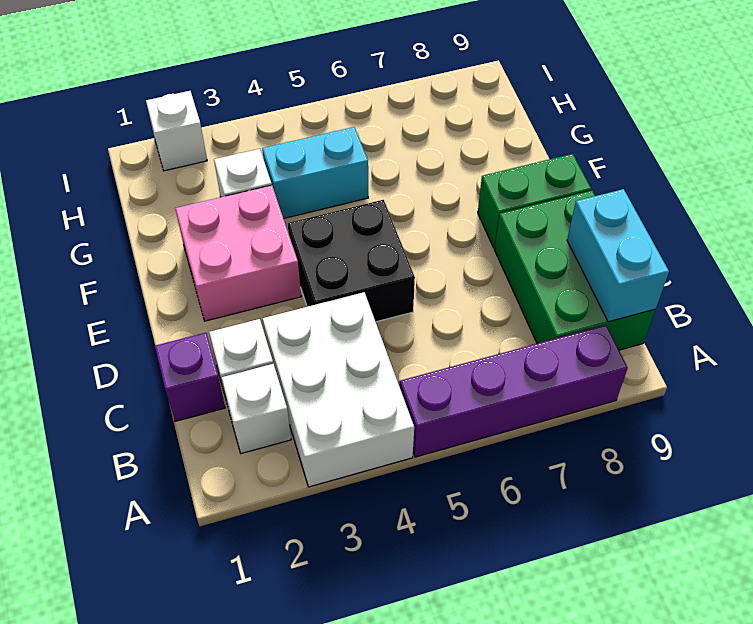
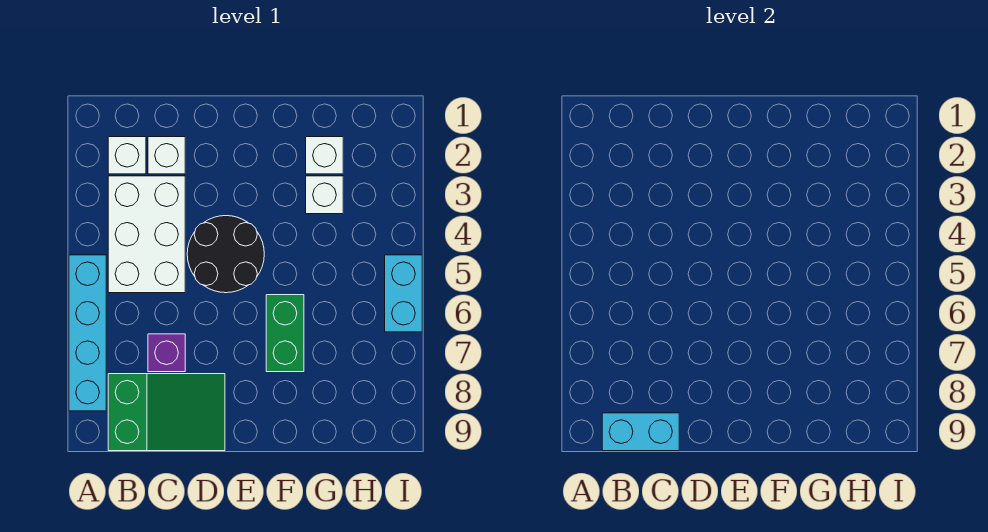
white 2x3 brick [263,292,414,487] -> white 2x3 brick turned to [108,176,185,293]
purple 1x4 brick [400,325,628,457] -> cyan 1x4 brick [69,255,106,411]
green 2x3 brick [494,191,655,350] -> green 2x3 slope [108,374,225,451]
purple 1x1 brick [155,333,225,421] -> purple 1x1 brick moved to [148,334,185,372]
black 2x2 brick [288,200,415,322] -> black 2x2 round brick [187,216,264,293]
pink 2x2 brick [175,185,301,321] -> none
green 1x2 brick [478,154,591,248] -> green 1x2 brick moved to [266,295,304,372]
cyan 1x2 brick [262,127,368,219] -> cyan 1x2 brick moved to [385,255,422,332]
white 1x1 brick [146,91,207,171] -> white 1x1 brick moved to [306,137,343,174]

